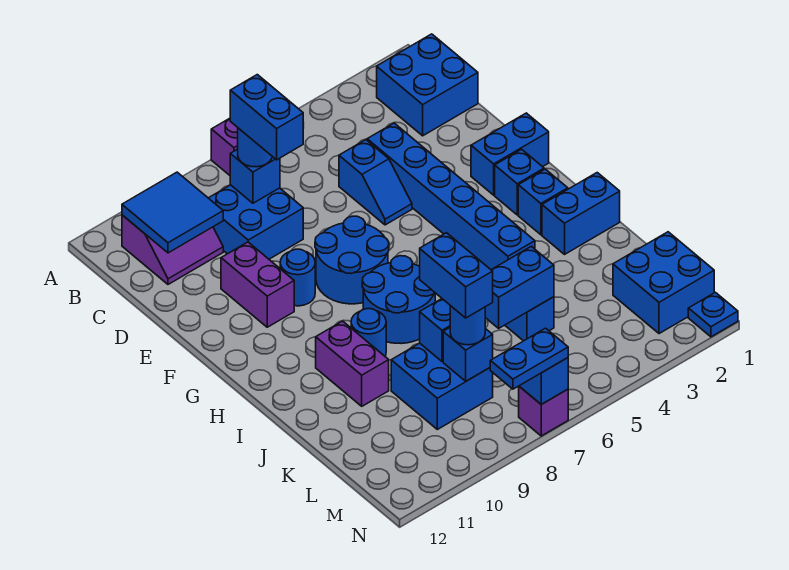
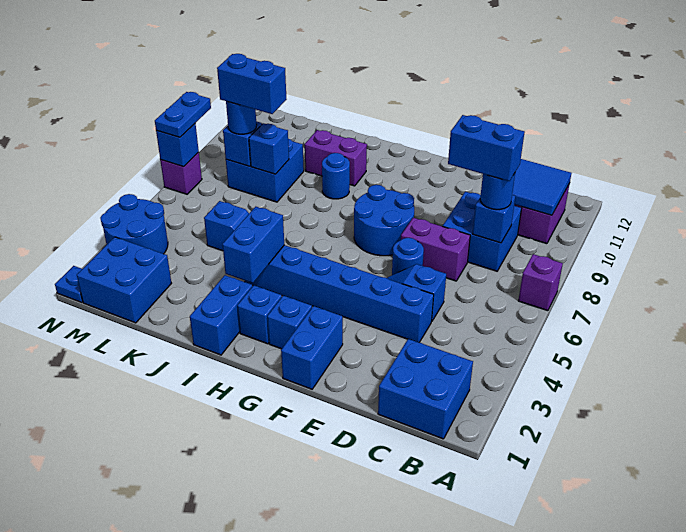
purple 1x2 brick [221,242,294,327] -> purple 1x2 brick moved to [401,218,470,281]
blue 1x1 round brick [280,249,315,306] -> blue 1x1 round brick moved to [392,238,424,275]
blue 2x2 round brick [362,256,435,344] -> blue 2x2 round brick moved to [100,194,168,254]
blue 1x2 brick [485,246,554,328] -> blue 1x2 brick moved to [222,207,284,283]

